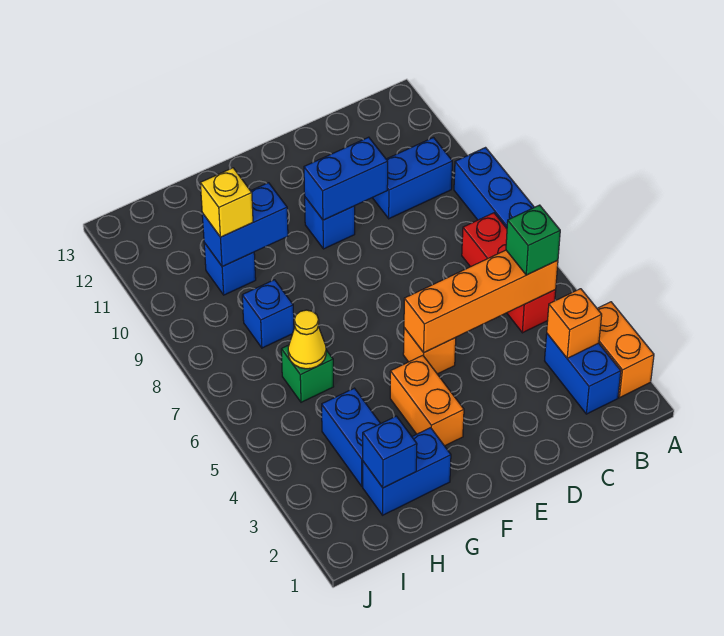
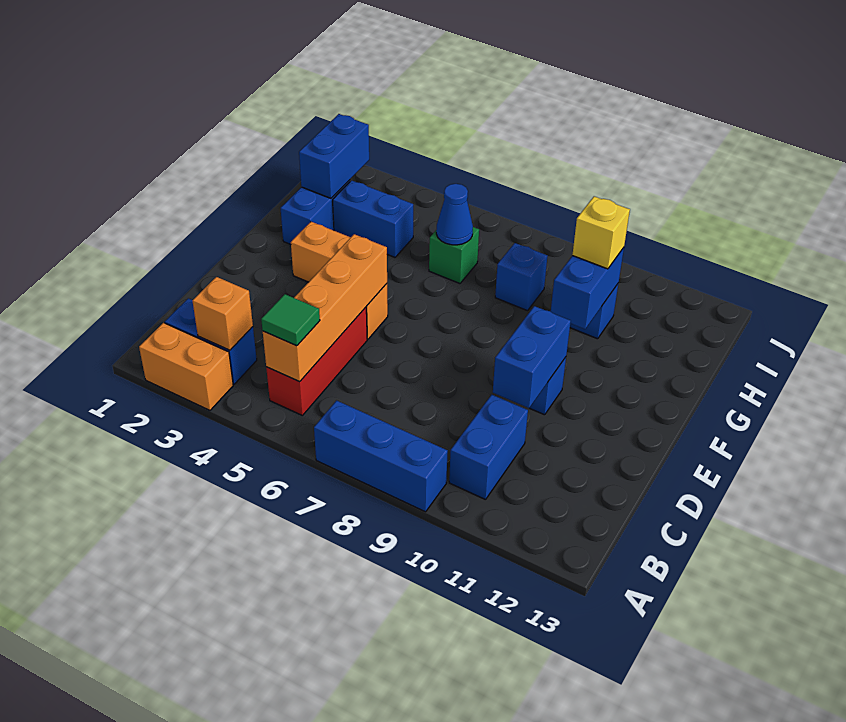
red 1x3 brick [462,213,556,333] -> red 1x3 brick turned to [266,307,367,415]
green 1x1 brick [506,205,560,275] -> green 1x1 tile [261,294,320,346]
blue 1x1 brick [363,416,417,488] -> blue 1x2 brick [299,114,369,198]
yellow 1x1 cone [288,310,326,369] -> blue 1x1 cone [436,184,473,245]

